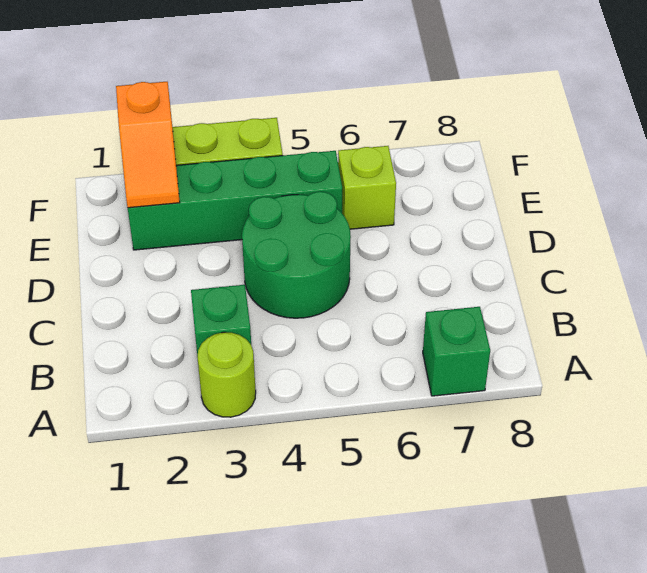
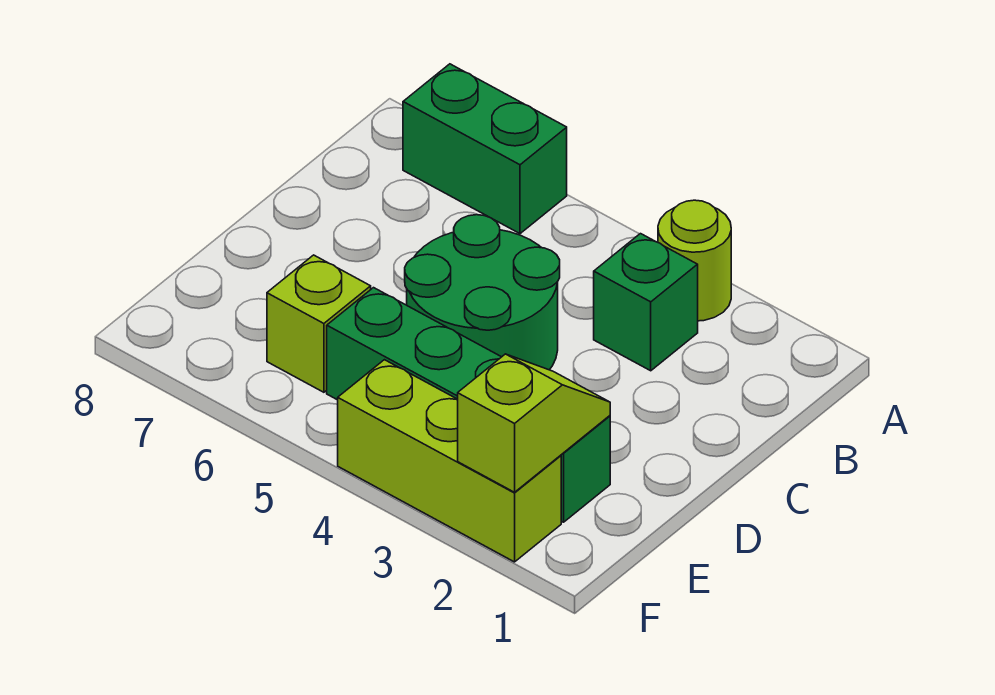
green 1x1 brick [423,307,490,396] -> green 1x2 brick [403,64,567,234]
orange 1x2 slope [116,82,180,208] -> lime 1x2 slope [458,354,610,492]

